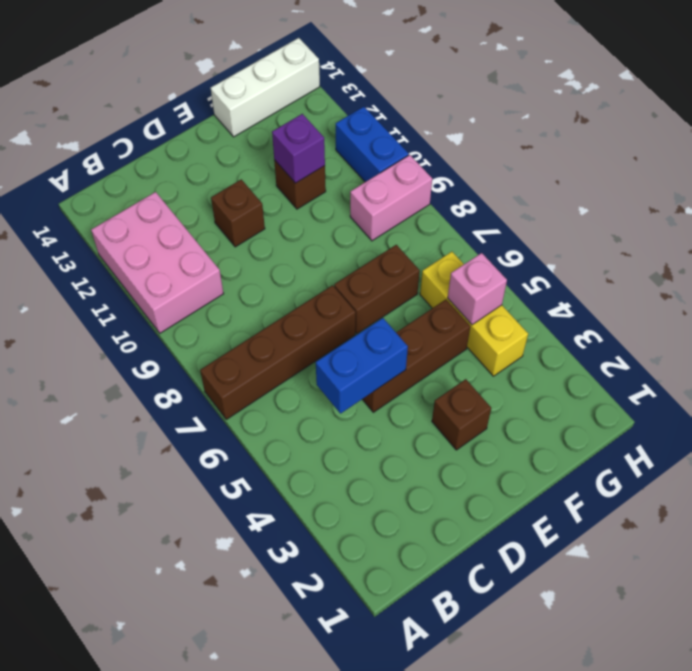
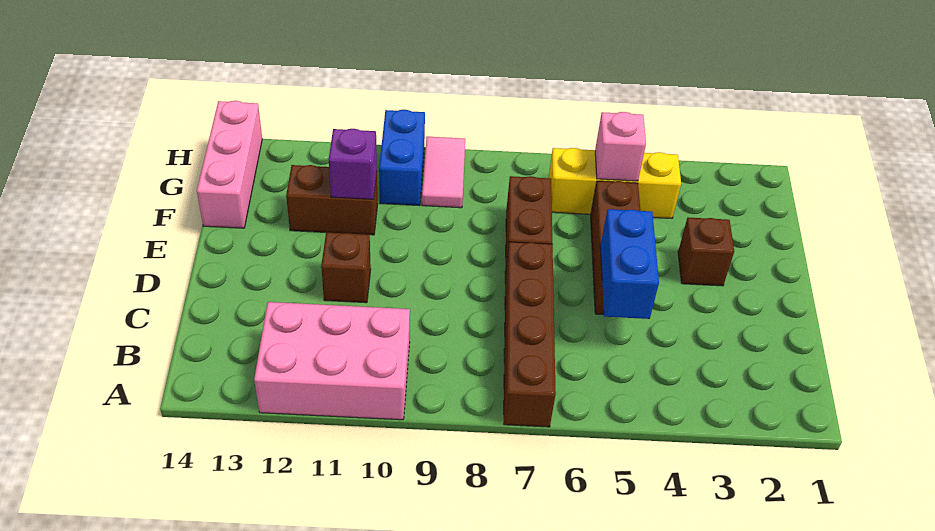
brown 1x1 brick [274,160,326,209] -> brown 1x2 brick [286,165,378,235]
white 1x3 brick [211,38,320,137] -> pink 1x3 brick [197,101,262,228]
pink 1x2 brick [350,155,432,241] -> pink 1x2 tile [422,137,465,208]
blue 1x2 brick [336,107,409,182] -> blue 1x2 brick turned to [379,110,425,206]

